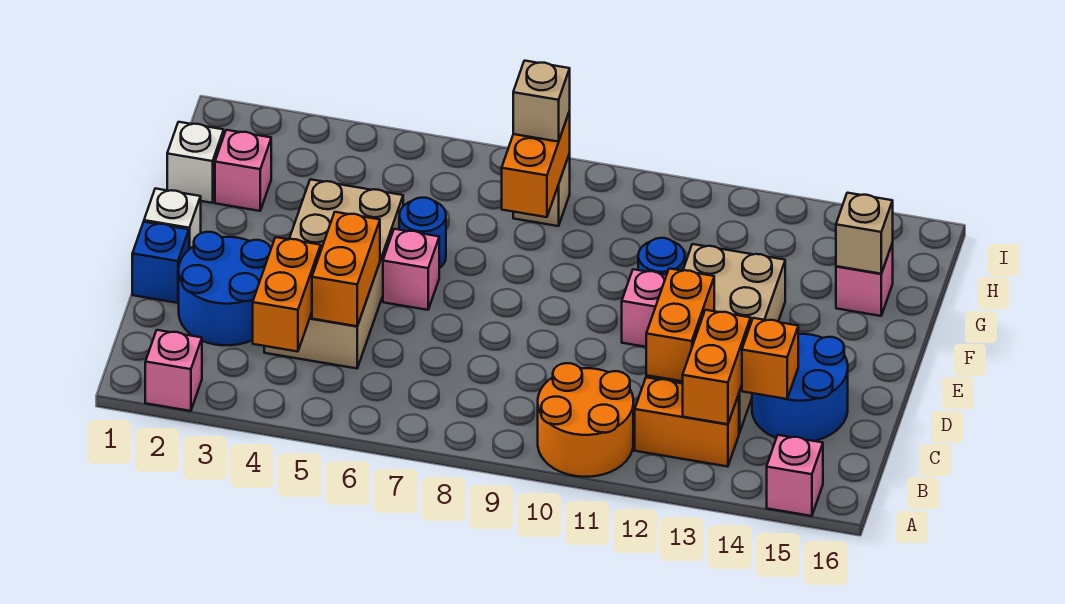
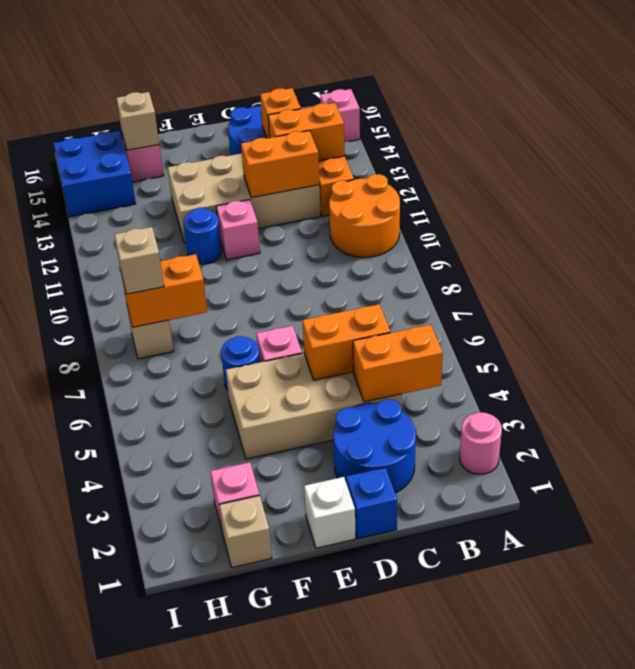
pink 1x1 brick [145,330,202,411] -> pink 1x1 round brick [460,412,502,474]
white 1x1 brick [167,122,224,203] -> tan 1x1 brick [219,495,272,568]
none -> blue 2x2 brick [54,131,136,217]

